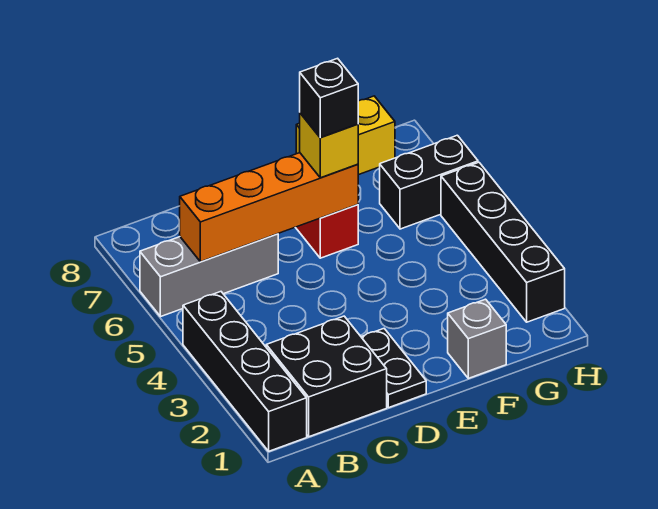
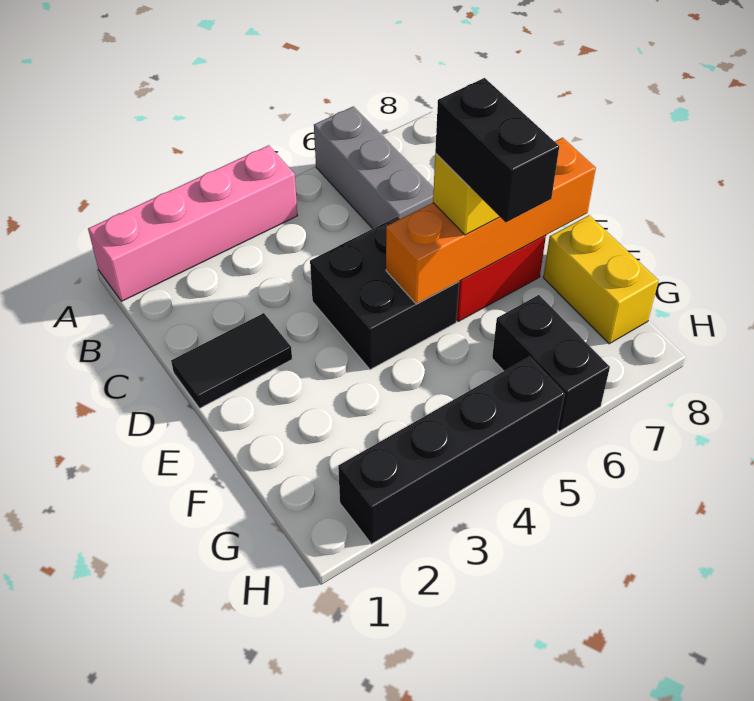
black 1x4 brick [183,292,307,451] -> pink 1x4 brick [88,145,298,301]
black 2x2 brick [266,316,387,437] -> black 2x2 brick moved to [310,217,459,370]
orange 1x4 brick [180,153,358,262] -> orange 1x4 brick turned to [386,138,596,304]
black 1x2 plate [362,329,426,408] -> black 1x2 tile [171,313,292,408]
black 1x1 brick [300,58,358,137] -> black 1x2 brick [435,78,559,222]
grey 1x1 brick [448,299,506,378] -> none

